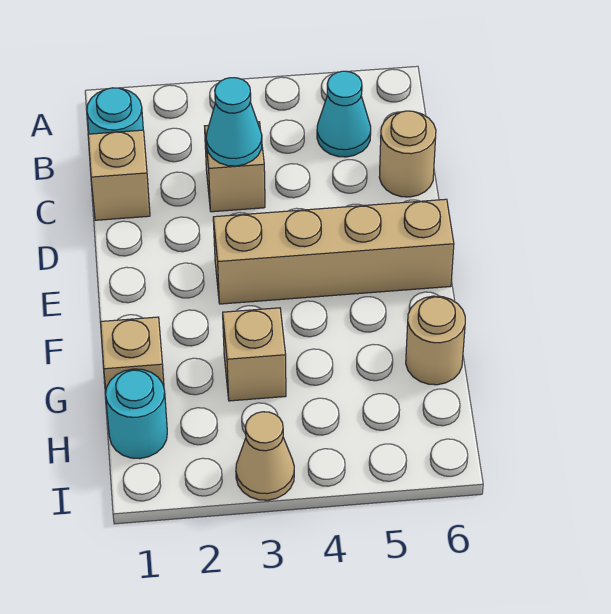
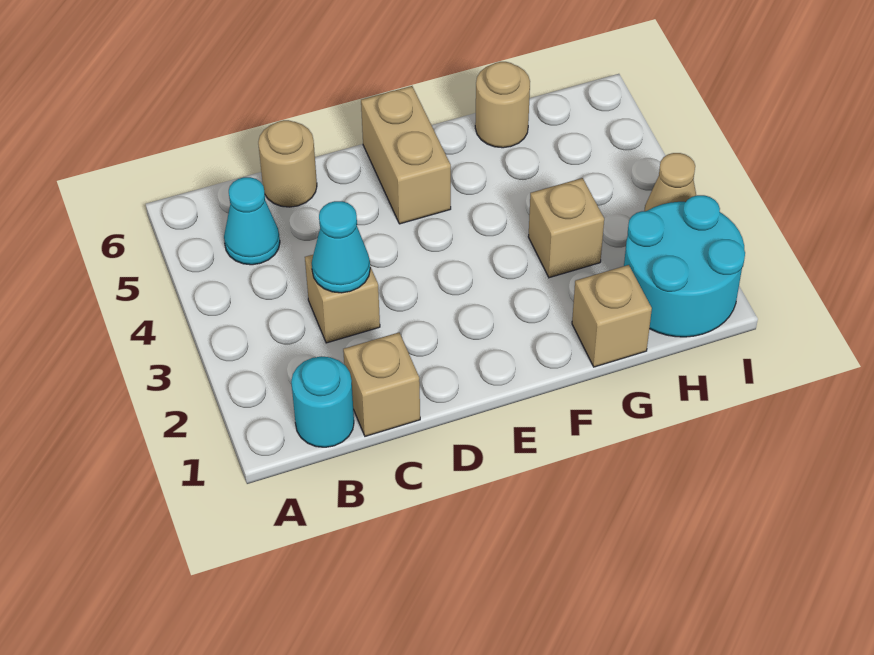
tan 1x4 brick [213,199,454,304] -> tan 1x2 brick [361,86,451,224]
cyan 1x1 round brick [105,369,167,459] -> cyan 2x2 round brick [624,195,745,337]

